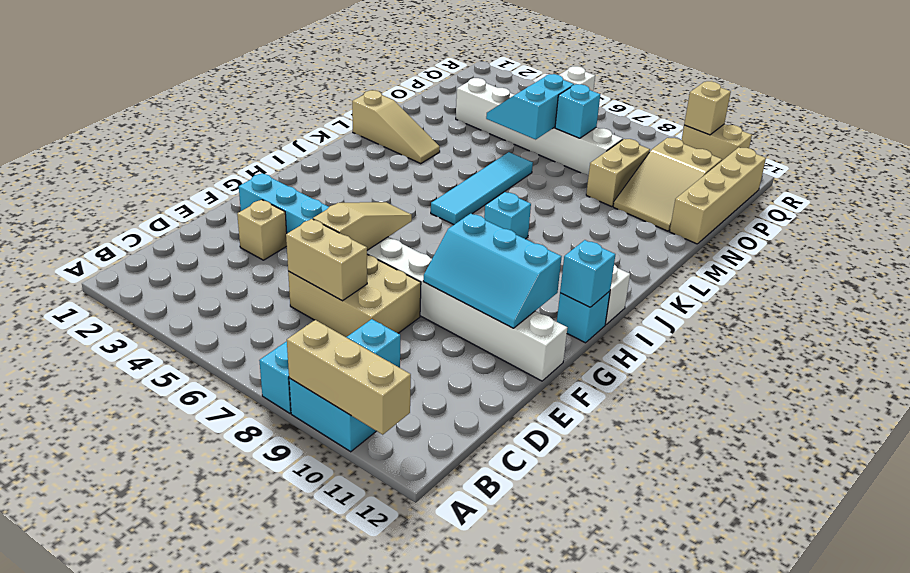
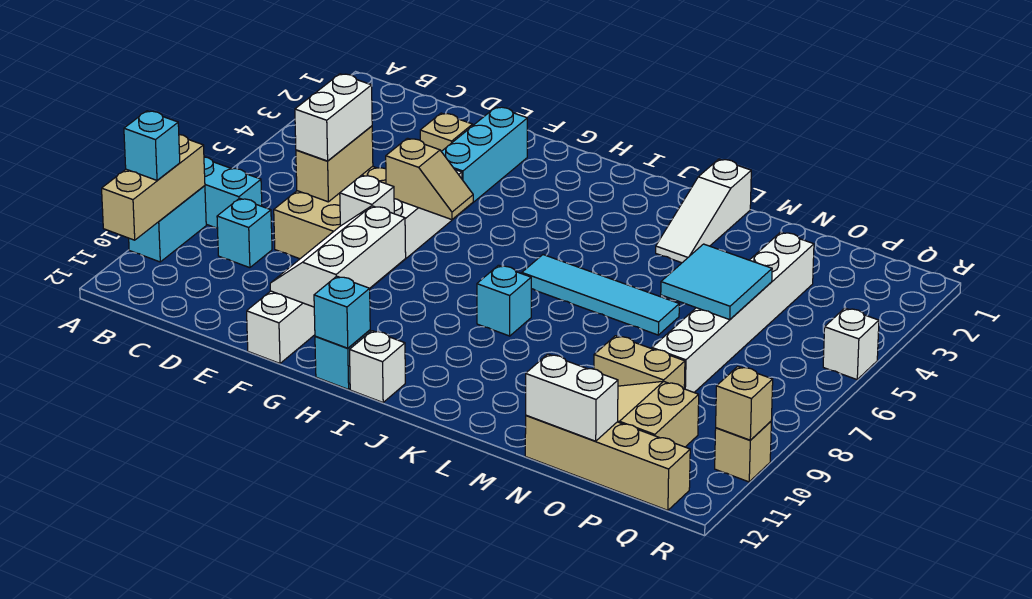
none -> white 1x2 brick [295,74,372,161]
tan 1x3 slope [313,202,412,250] -> tan 1x2 slope [386,138,473,220]
none -> white 1x1 brick [340,175,394,226]
cyan 2x3 slope [423,214,562,328] -> white 2x3 slope [270,206,406,307]
tan 1x3 slope [352,90,440,164] -> white 1x3 slope [656,159,751,263]
cyan 2x2 slope [486,74,574,139] -> cyan 2x2 tile [661,244,772,320]
none -> white 1x2 brick [526,354,618,441]
cyan 1x1 brick [555,84,600,138] -> cyan 1x1 brick moved to [124,111,180,180]
tan 1x2 brick [681,124,752,160] -> tan 1x1 brick [715,422,771,482]

